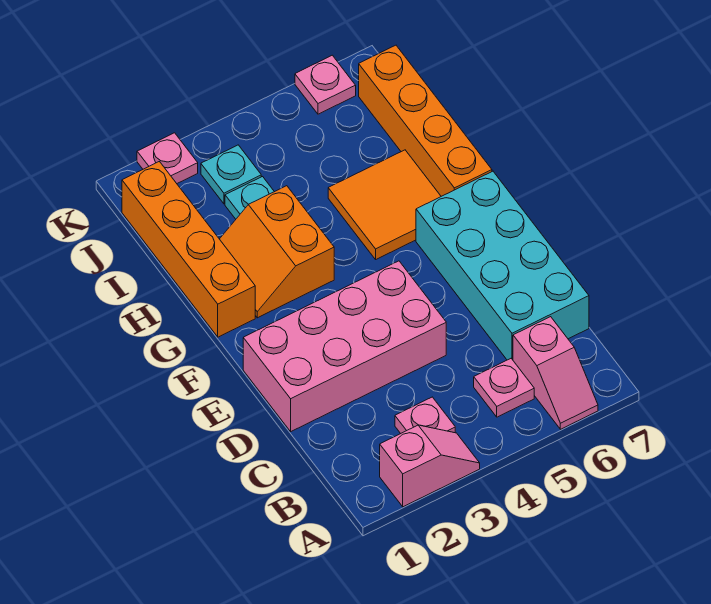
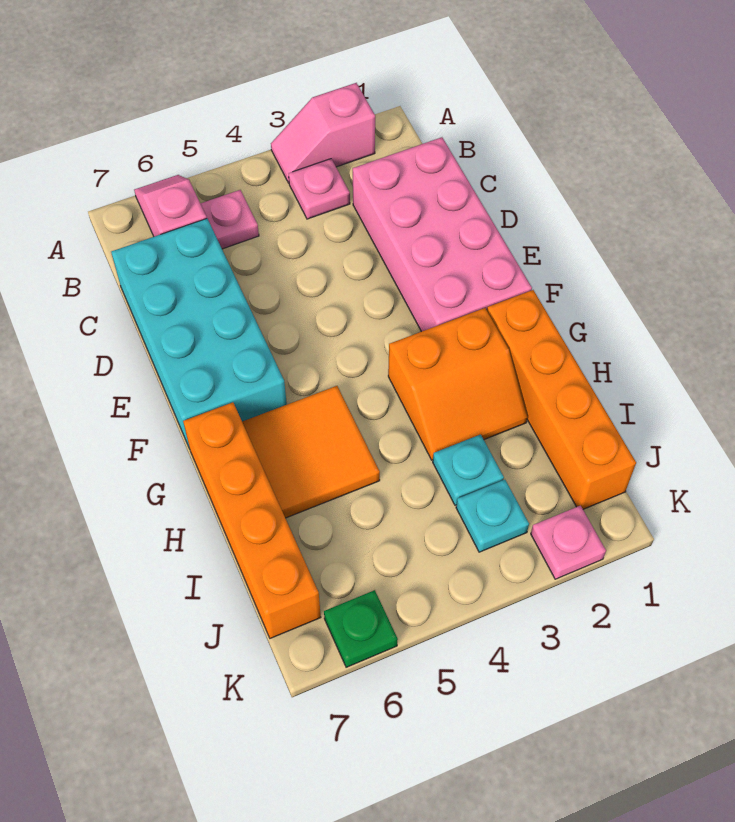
pink 2x4 brick [243,261,446,431] -> pink 2x4 brick turned to [353,137,532,332]
orange 2x2 slope [220,186,334,318] -> orange 2x2 slope turned to [388,308,527,460]
pink 1x1 plate [295,55,356,114] -> green 1x1 plate [324,590,398,667]

